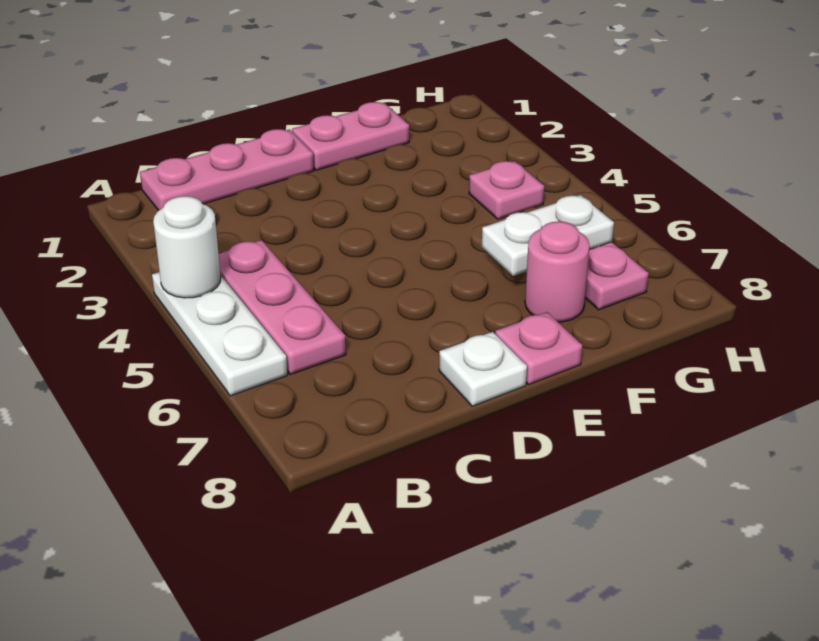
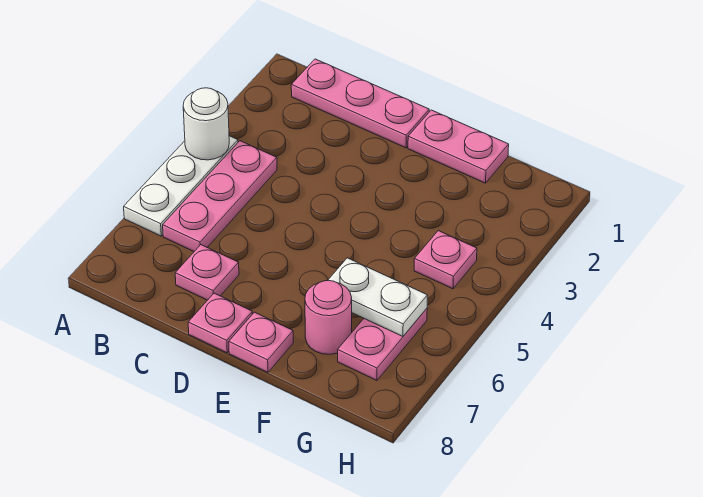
none -> pink 1x1 plate [175,245,239,300]
white 1x1 plate [439,332,527,406] -> pink 1x1 plate [188,293,252,353]

